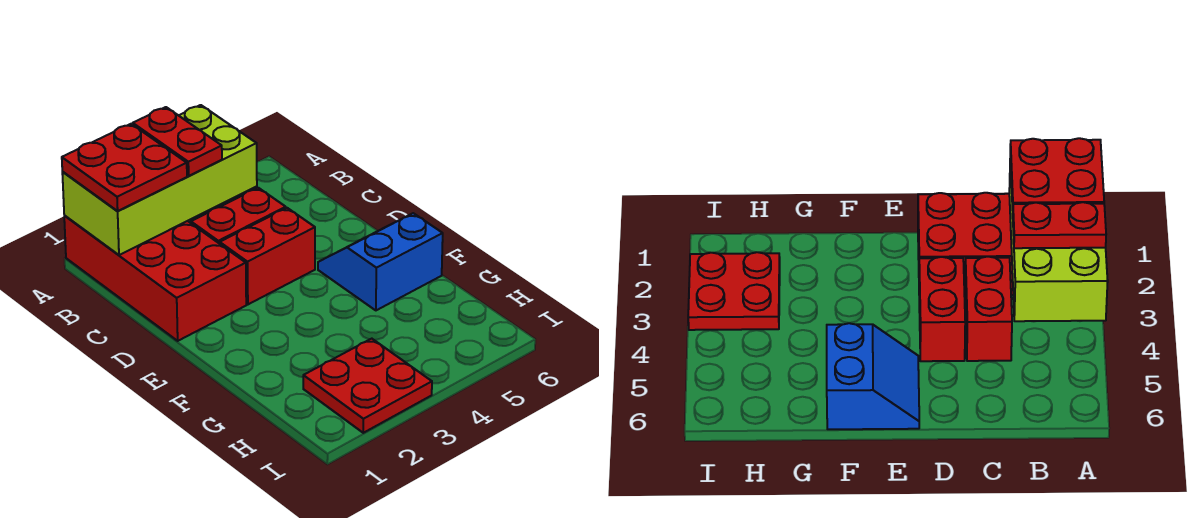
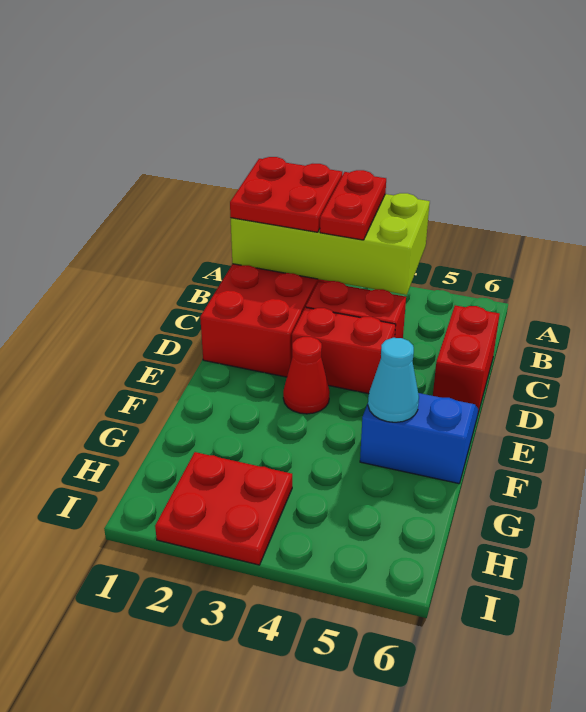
none -> red 1x2 brick [433,305,500,412]
none -> red 1x1 cone [283,337,330,414]
none -> cyan 1x1 cone [368,338,419,422]

